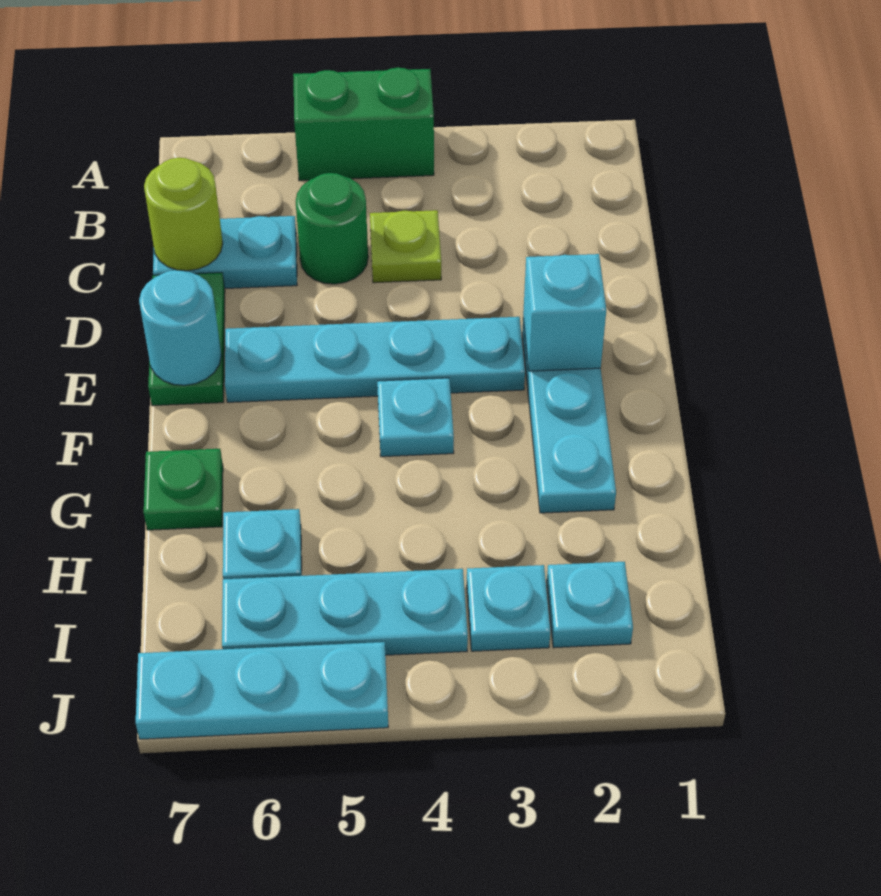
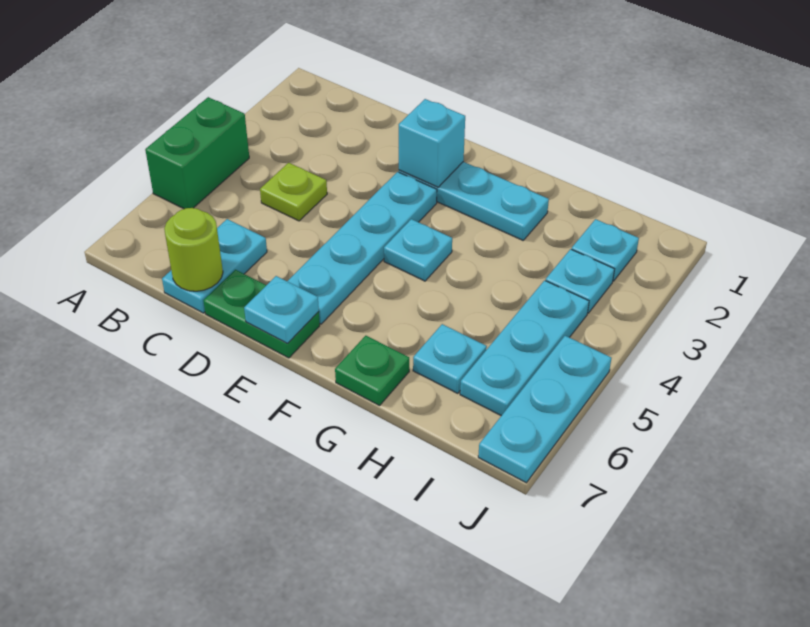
green 1x1 round brick [296,173,368,284] -> none
cyan 1x1 round brick [139,270,221,385] -> cyan 1x1 plate [244,276,319,343]

